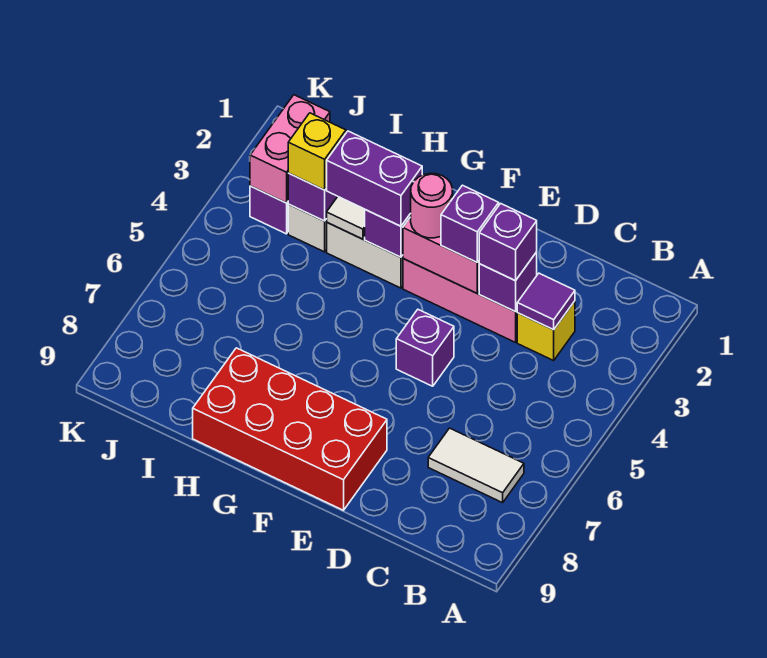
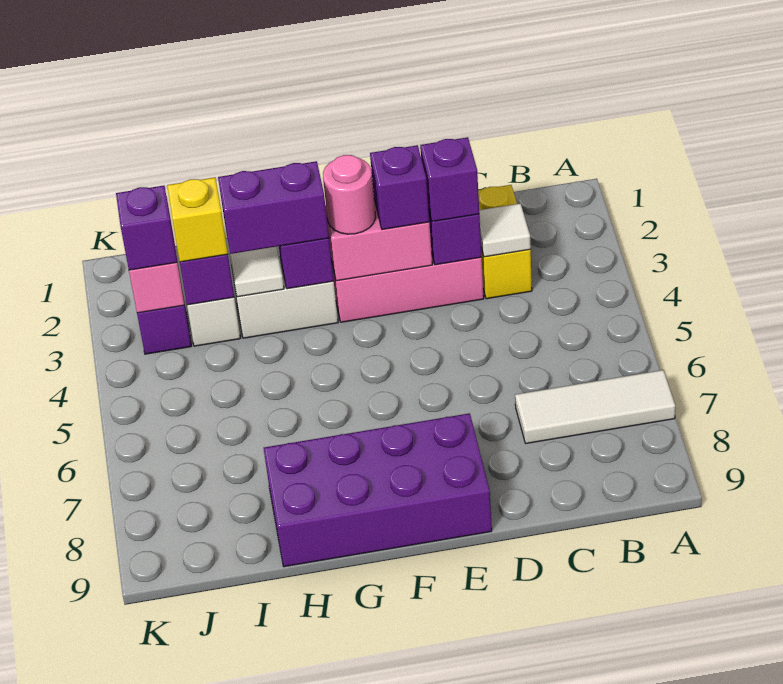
white 1x2 tile [428,428,524,503] -> white 1x3 tile [515,370,675,443]
yellow 1x1 brick [517,301,575,361] -> yellow 1x2 brick [478,185,532,299]
purple 1x1 tile [517,273,575,330] -> white 1x1 tile [479,203,531,257]
purple 1x1 brick [396,310,454,386] -> purple 1x1 brick moved to [116,186,177,270]
red 2x4 brick [193,348,387,510] -> purple 2x4 brick [264,413,492,567]

